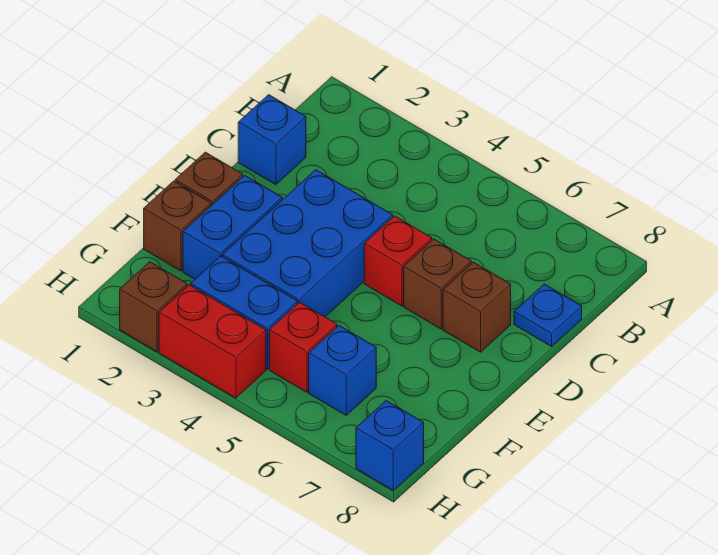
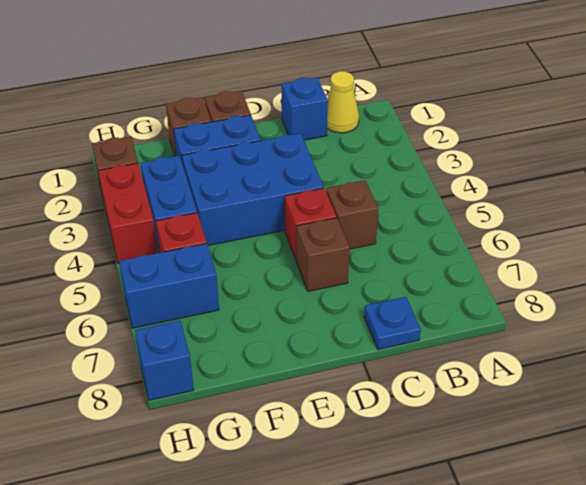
none -> yellow 1x1 cone [327,71,359,133]
brown 1x1 brick [443,262,511,352] -> brown 1x1 brick moved to [326,180,378,249]
blue 1x1 brick [309,326,376,415] -> blue 1x2 brick [119,244,219,328]

